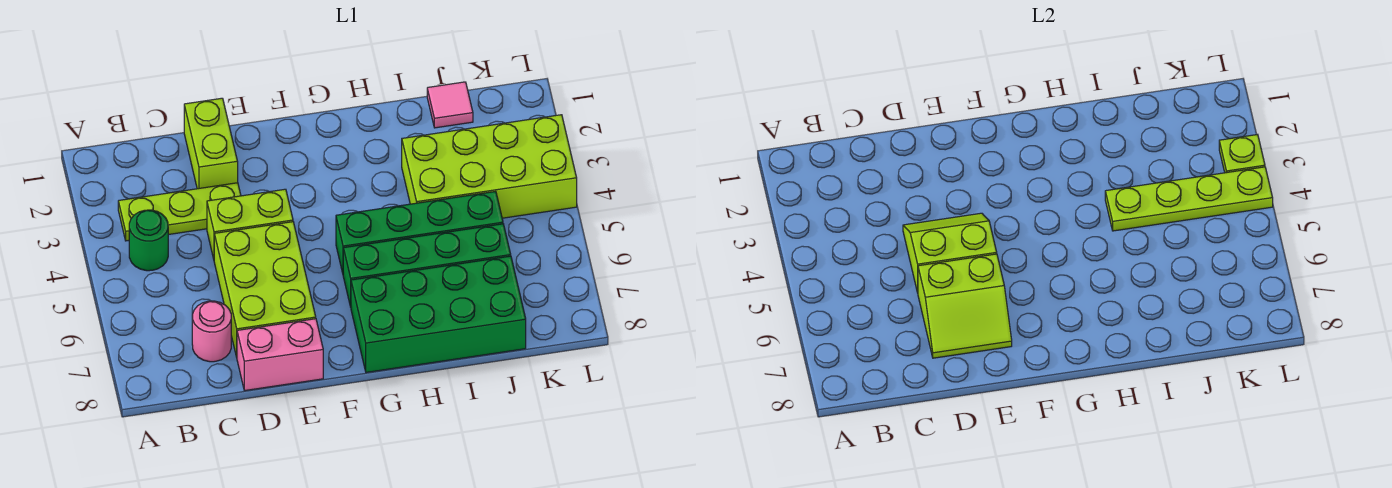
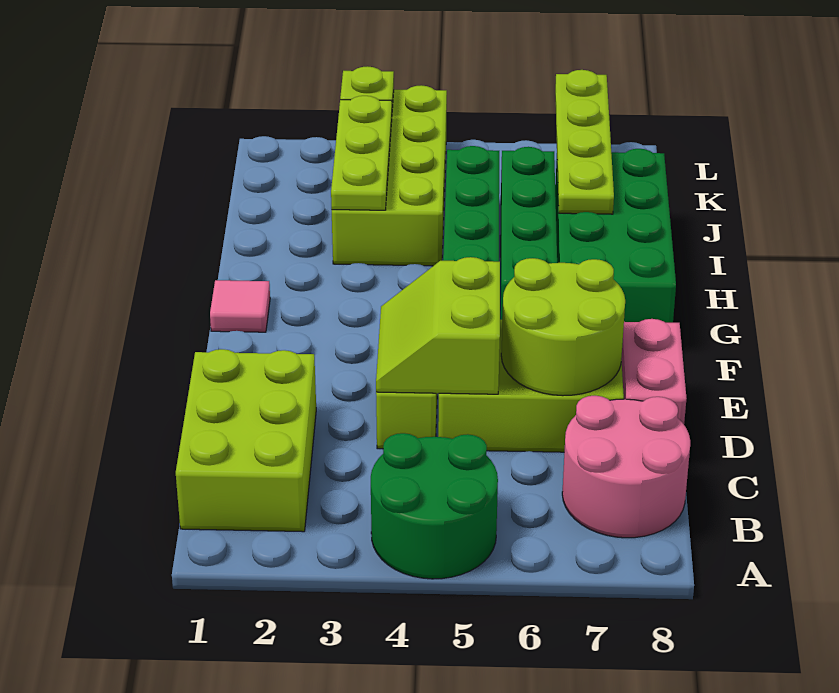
lime 1x3 plate [118,183,241,241] -> lime 1x3 plate moved to [331,96,392,210]
green 1x1 round brick [129,210,168,271] -> green 2x2 round brick [371,433,498,579]
pink 1x1 round brick [192,301,231,362] -> pink 2x2 round brick [562,396,690,538]
lime 1x2 brick [184,98,238,189] -> lime 2x3 brick [176,349,316,532]
lime 2x2 slope [918,254,1012,358] -> lime 2x2 round brick [501,258,625,396]
lime 1x4 plate [1105,167,1273,231] -> lime 1x4 plate moved to [555,70,614,214]
pink 1x1 tile [427,82,473,128] -> pink 1x1 tile moved to [210,280,270,332]

